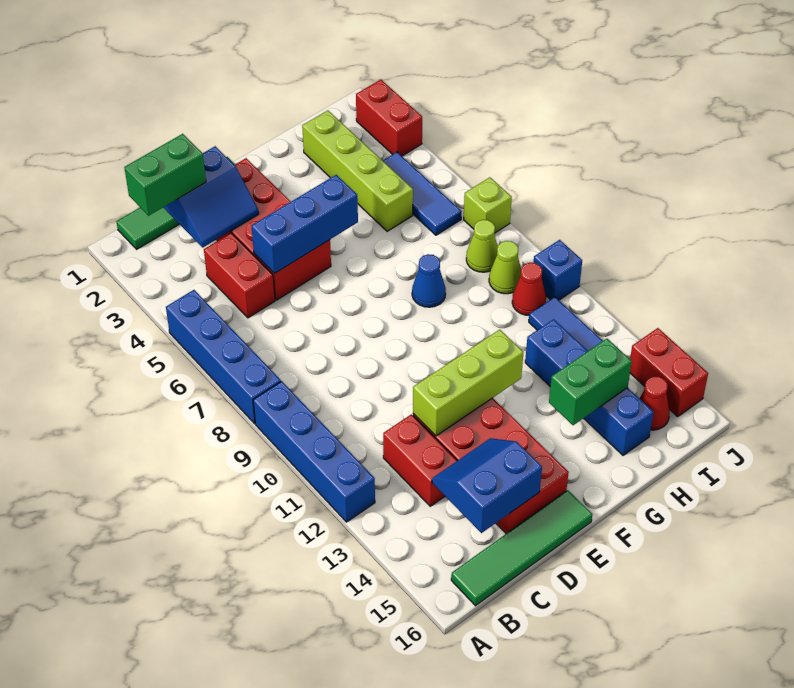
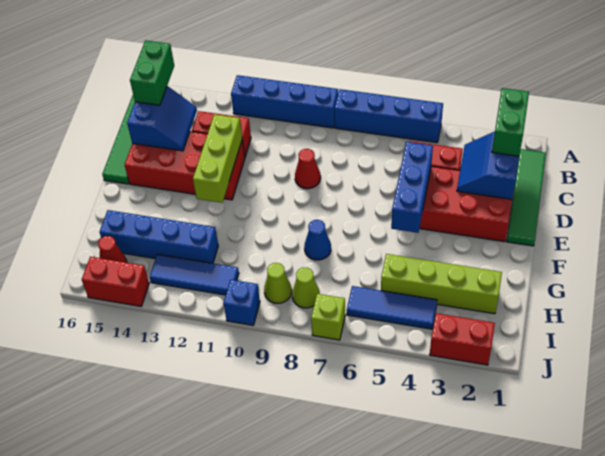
green 1x2 brick [549,339,632,425] -> green 1x2 brick moved to [130,40,174,105]
red 1x1 cone [512,263,546,315] -> red 1x1 cone moved to [295,149,321,189]

